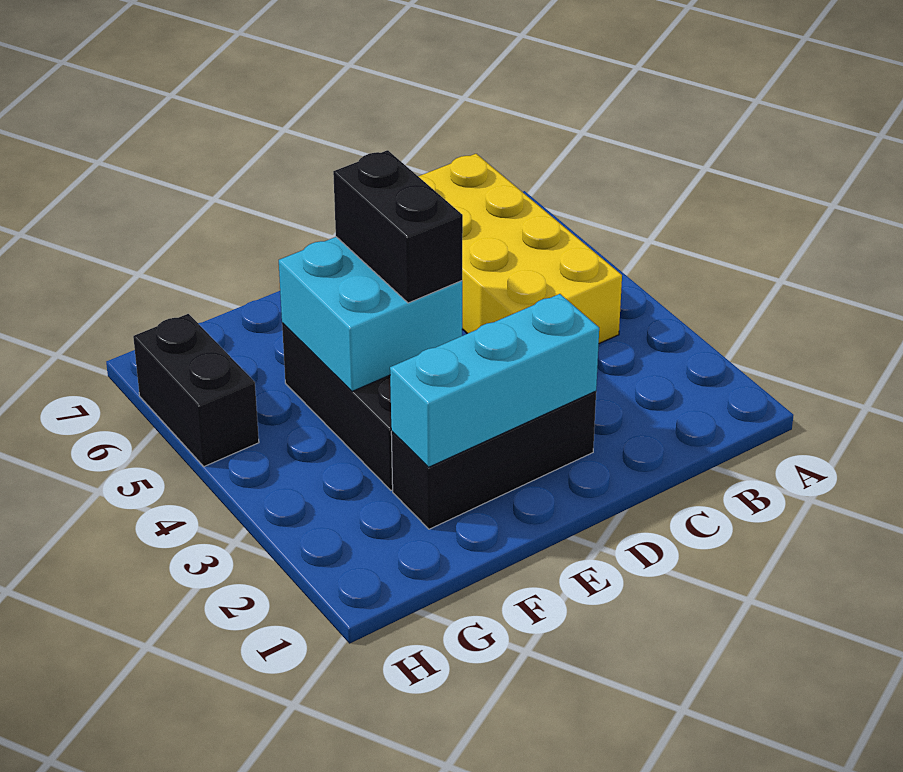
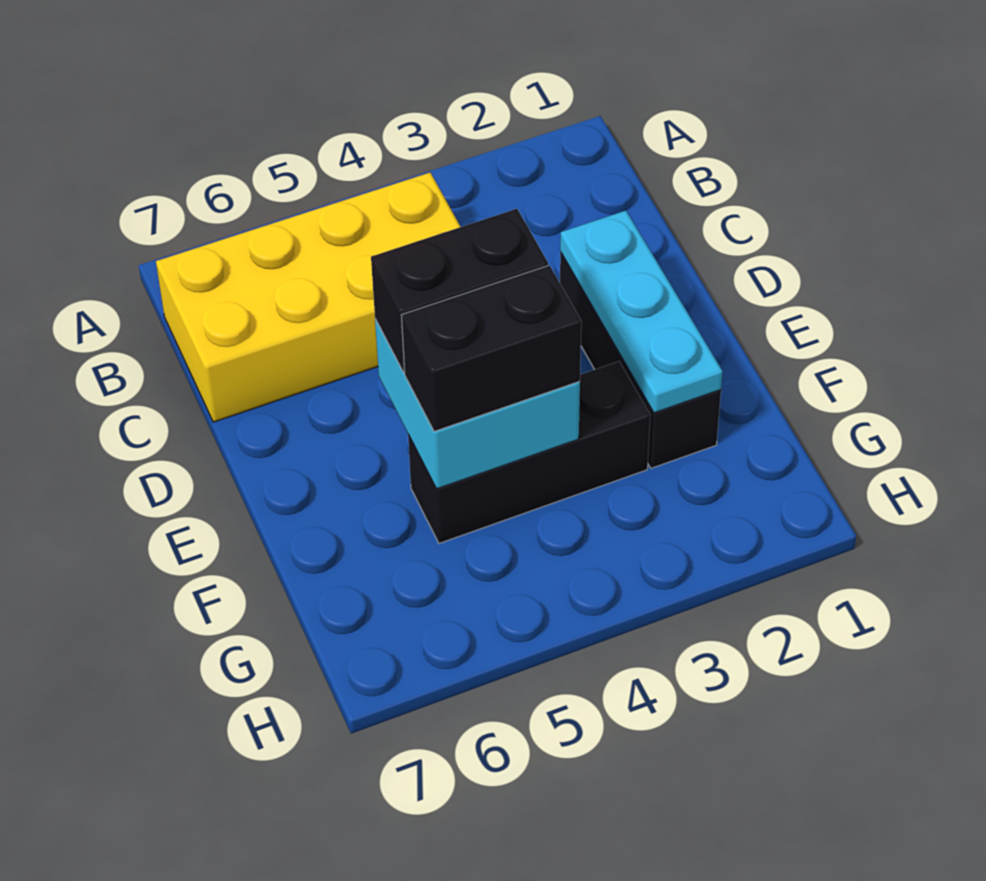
cyan 1x3 brick [390,294,599,467] -> cyan 1x3 plate [560,211,723,413]
black 1x2 brick [133,314,259,466] -> black 1x2 brick moved to [401,265,581,431]

